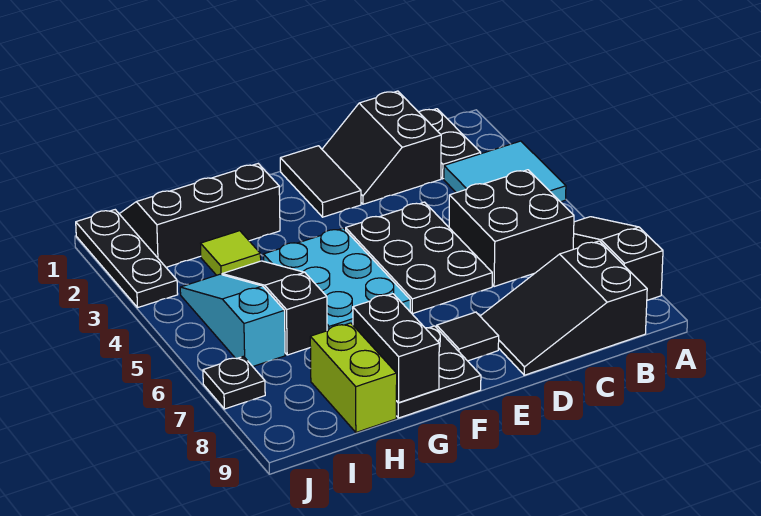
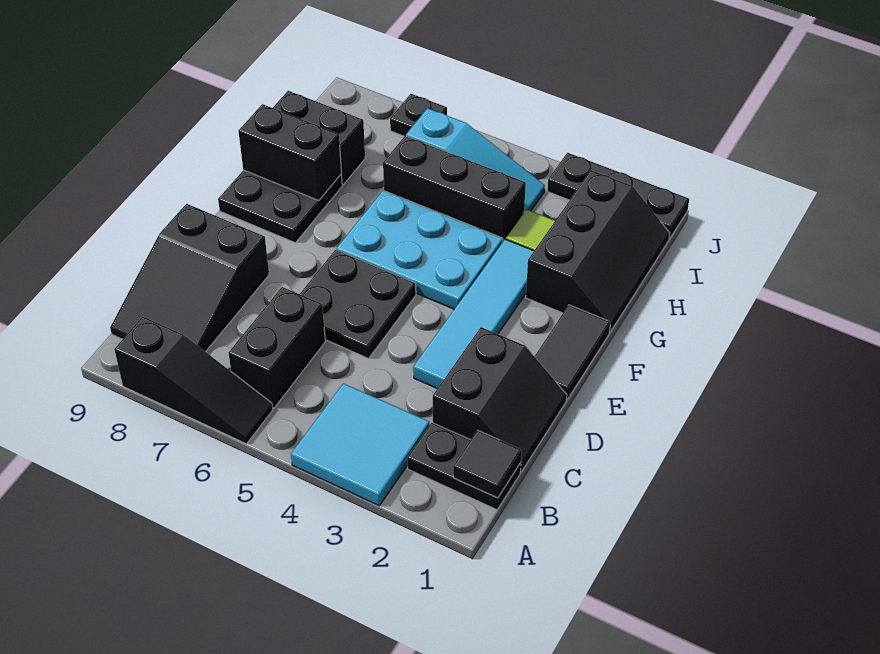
black 2x2 brick [449,170,574,287] -> black 1x2 brick [228,287,325,408]
black 2x3 slope [480,241,647,375] -> black 2x3 slope turned to [110,204,269,352]
black 2x2 slope [322,91,441,204] -> black 2x2 slope turned to [433,327,567,472]
none -> cyan 1x4 tile [413,239,534,389]
black 2x3 plate [346,202,492,314] -> black 2x2 plate [300,250,416,358]
black 1x2 tile [280,146,361,217] -> black 1x2 tile turned to [534,305,611,400]
black 1x1 tile [436,312,499,361] -> black 1x1 tile moved to [453,430,522,498]
black 1x3 slope [222,261,327,355] -> black 1x3 brick [383,136,526,241]
lime 1x2 brick [310,323,397,432] -> black 1x2 brick [273,91,365,185]

